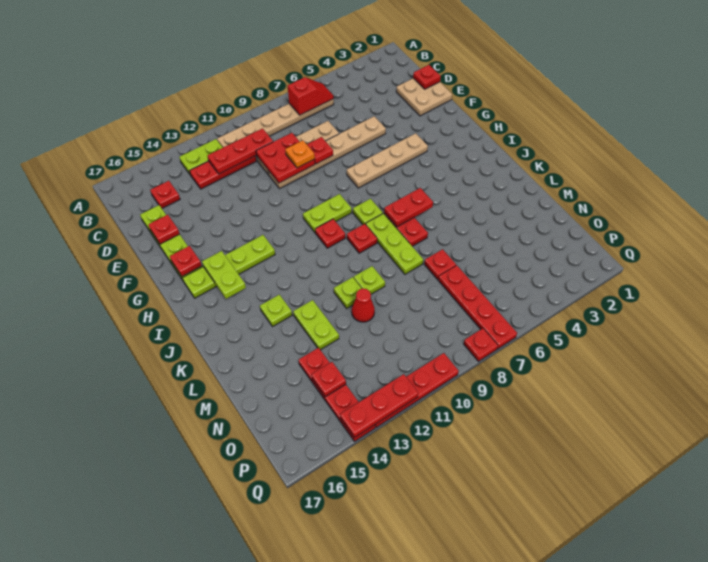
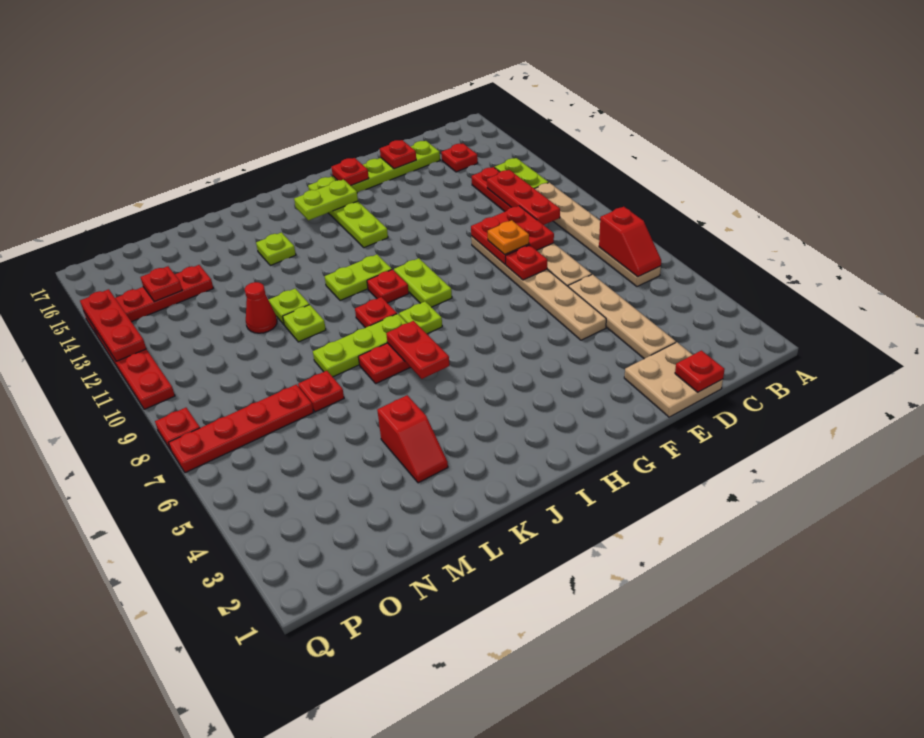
tan 1x4 plate [347,133,428,188] -> tan 1x4 plate moved to [568,274,676,359]
none -> red 1x2 slope [377,395,448,483]
lime 1x2 plate [293,300,339,350] -> lime 1x2 plate moved to [325,254,392,301]

